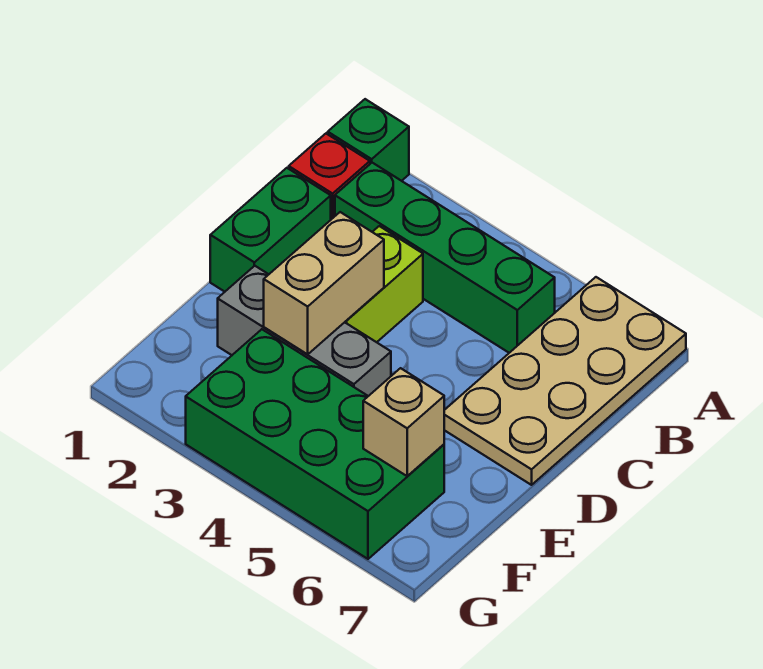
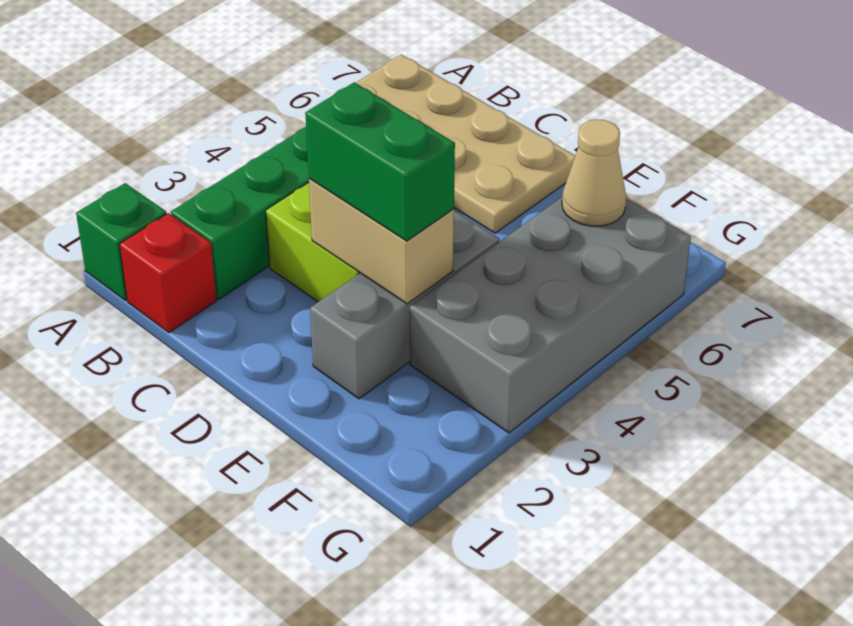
green 1x2 brick [210,168,331,292] -> green 1x2 brick moved to [305,82,455,241]
green 2x4 brick [186,329,444,559] -> grey 2x4 brick [410,197,691,433]
tan 1x1 brick [363,368,444,476] -> tan 1x1 cone [562,119,626,226]

